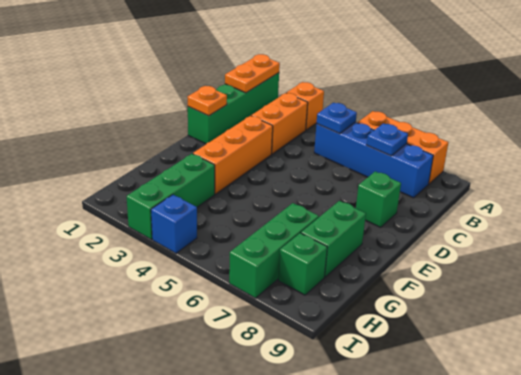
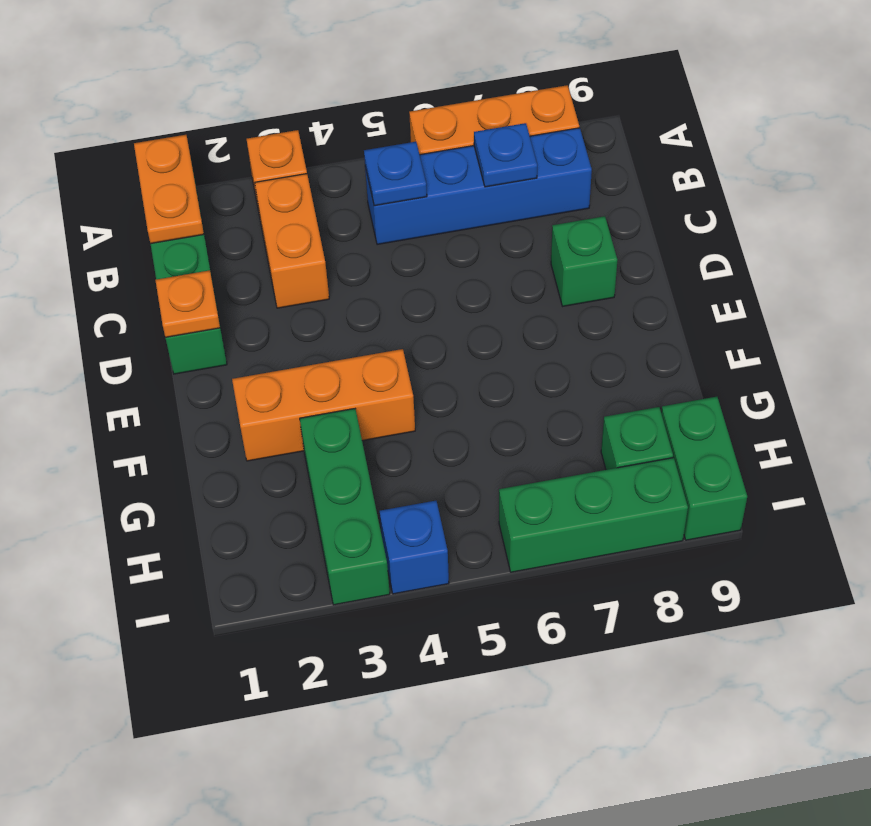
orange 1x3 brick [193,116,273,194] -> orange 1x3 brick turned to [232,349,415,461]
green 1x2 brick [301,201,366,277] -> green 1x2 brick moved to [661,397,747,540]
green 1x3 brick [229,203,319,298] -> green 1x3 brick turned to [499,458,688,572]

